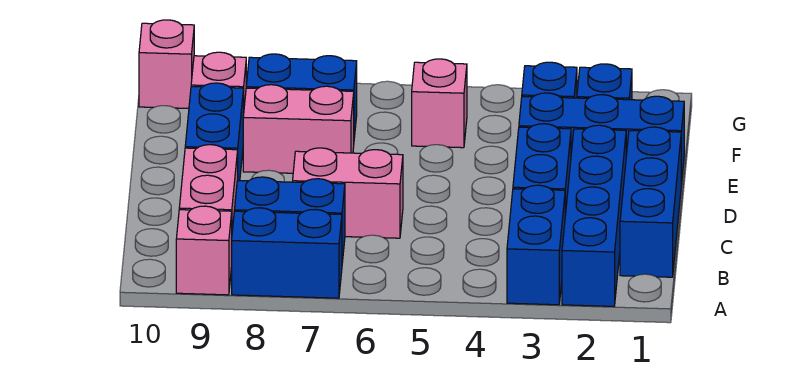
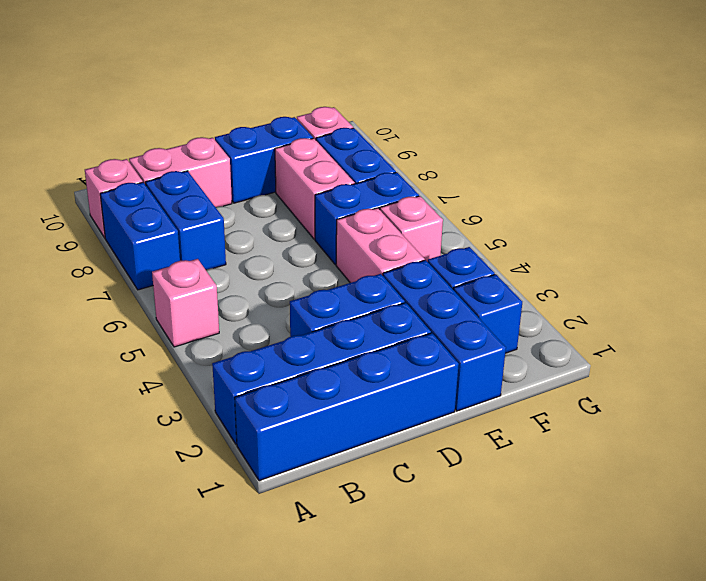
blue 1x2 brick [507,185,565,305] -> blue 1x2 brick moved to [315,172,419,265]
blue 1x3 brick [620,127,681,277] -> blue 1x4 brick [235,333,459,481]
pink 1x2 brick [293,148,403,238] -> pink 1x2 brick moved to [336,208,425,283]
pink 1x1 brick [139,20,194,108] -> pink 1x1 brick moved to [152,259,219,347]

